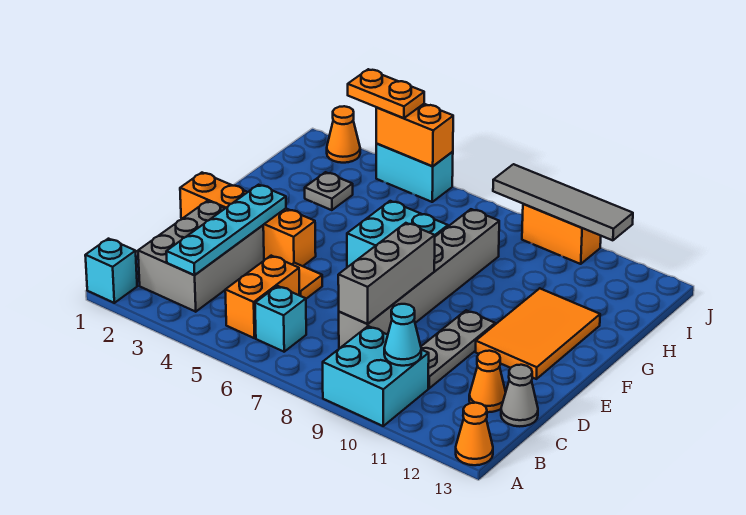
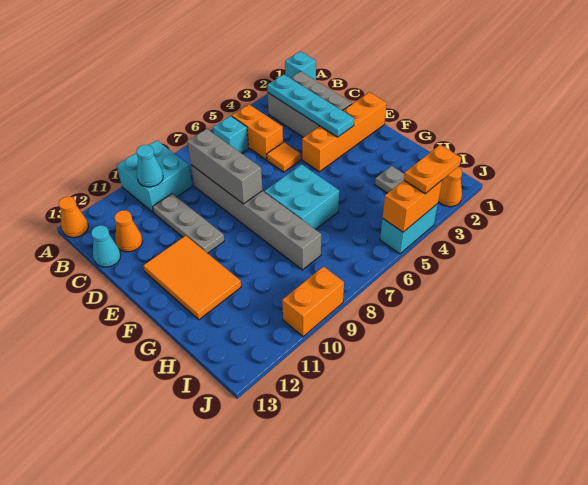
grey 1x1 cone [501,365,538,426] -> cyan 1x1 cone [91,225,121,267]
grey 1x4 tile [493,164,633,240] -> none

